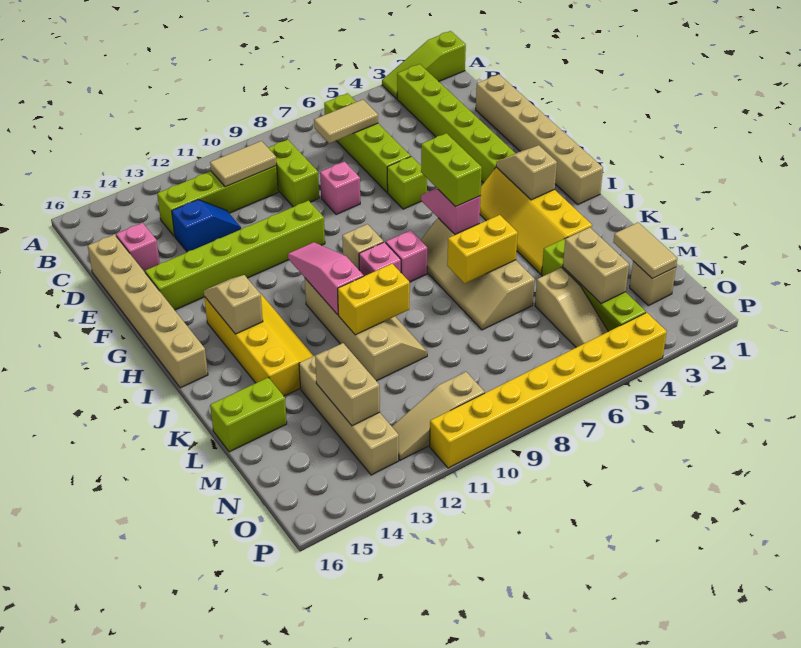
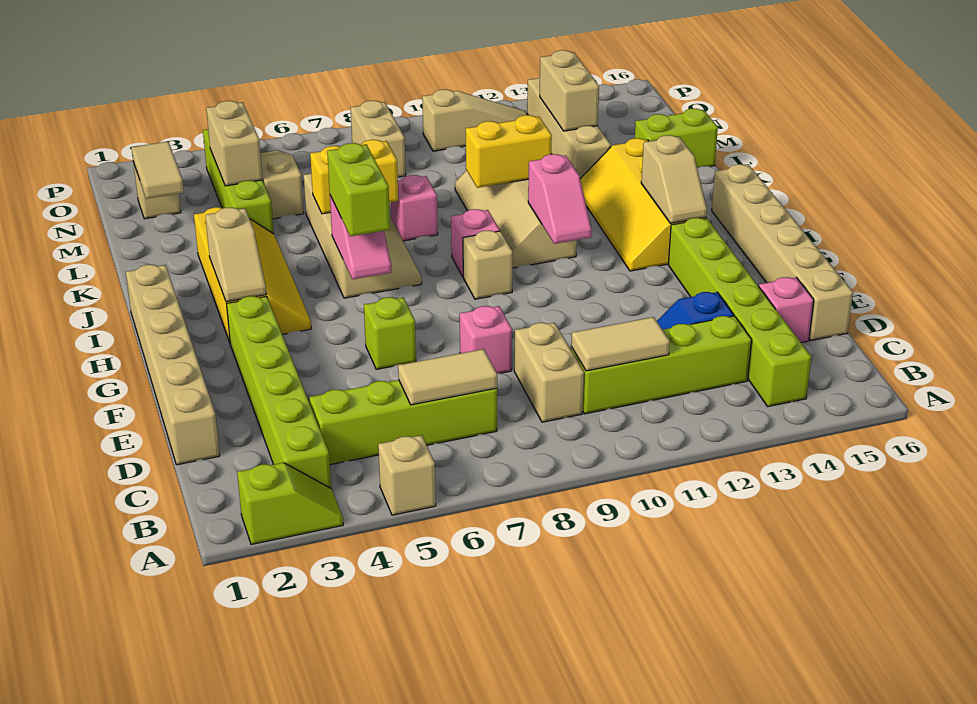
lime 1x3 slope [382,31,466,99] -> lime 1x2 slope [237,463,343,544]
none -> tan 1x1 brick [378,435,436,515]
lime 1x4 brick [324,93,411,192] -> lime 1x4 brick turned to [309,380,497,465]
lime 1x2 brick [268,140,319,207] -> tan 1x2 brick [514,323,584,422]
lime 1x6 brick [145,201,325,310] -> lime 1x6 brick turned to [668,218,811,407]
pink 1x3 slope [288,242,364,315] -> pink 1x2 slope [528,154,592,244]
pink 1x1 brick [386,230,427,282] -> pink 1x1 brick moved to [391,175,438,241]
none -> tan 1x2 brick [351,101,406,177]
yellow 1x8 brick [430,313,667,468] -> none

